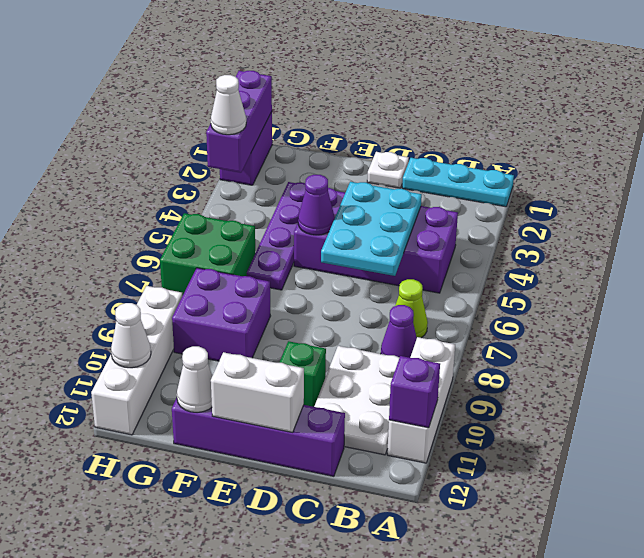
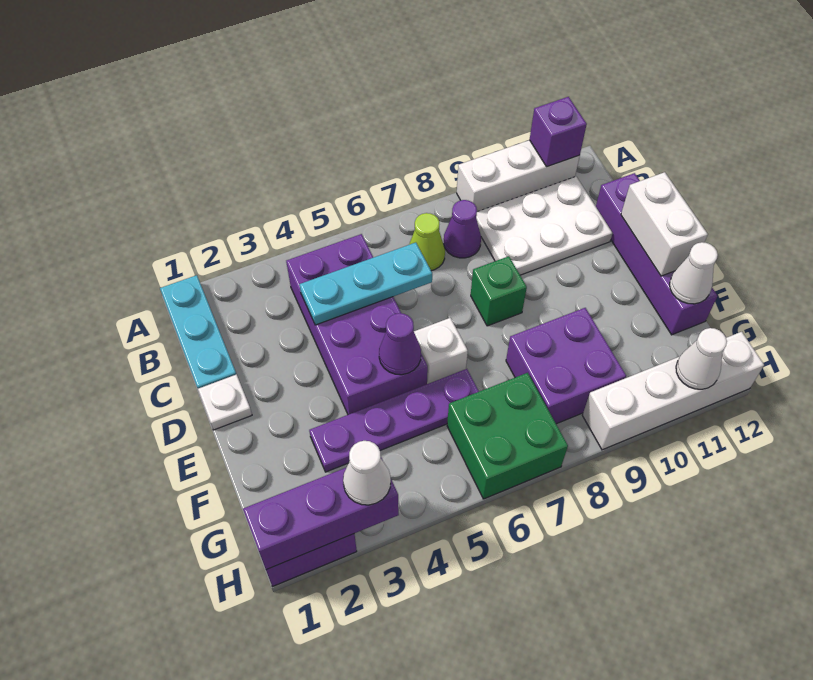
cyan 2x3 plate [321,182,422,276] -> cyan 1x3 plate [299,243,432,325]
green 1x1 brick [279,341,326,407] -> green 1x1 brick moved to [471,256,527,326]
none -> white 1x1 brick [414,318,468,384]

